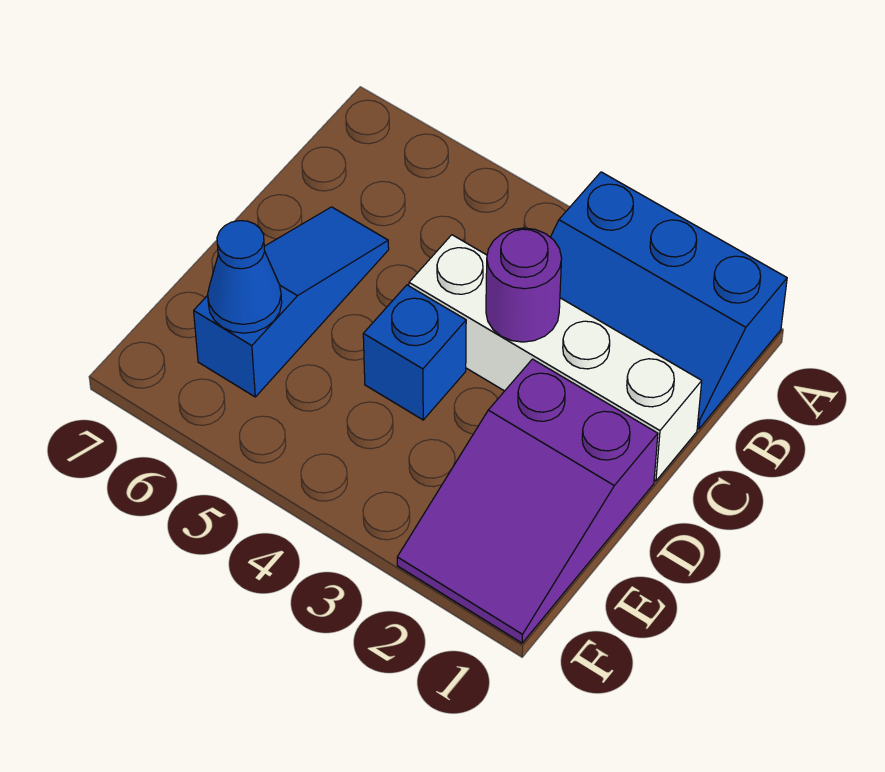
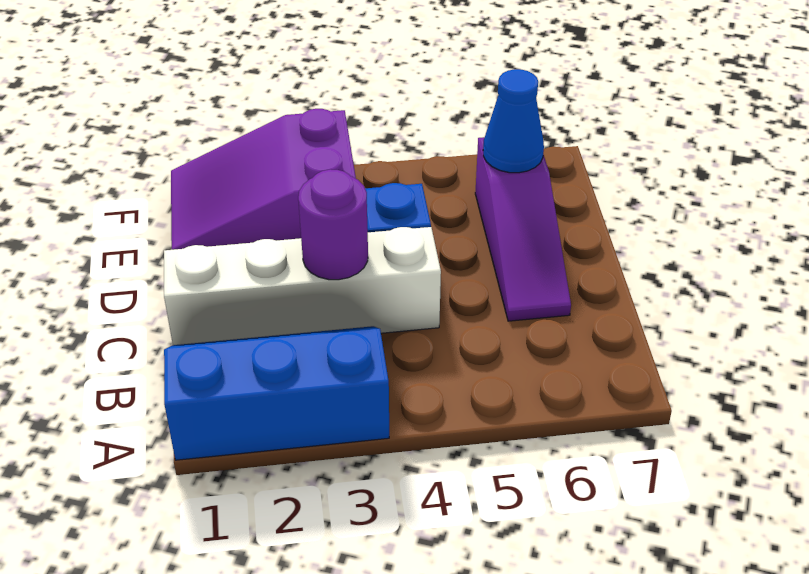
blue 1x3 slope [194,207,389,397] -> purple 1x3 slope [475,137,571,321]
purple 2x3 slope [397,359,658,643] -> purple 2x3 slope turned to [171,109,356,250]

